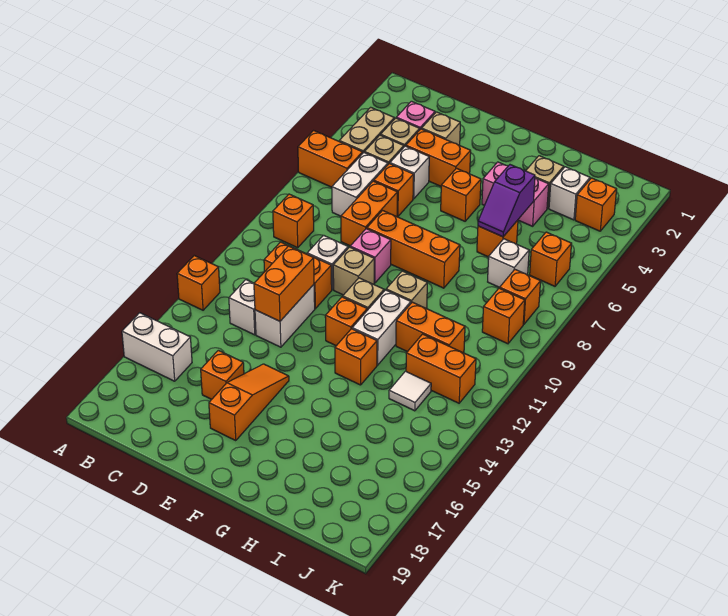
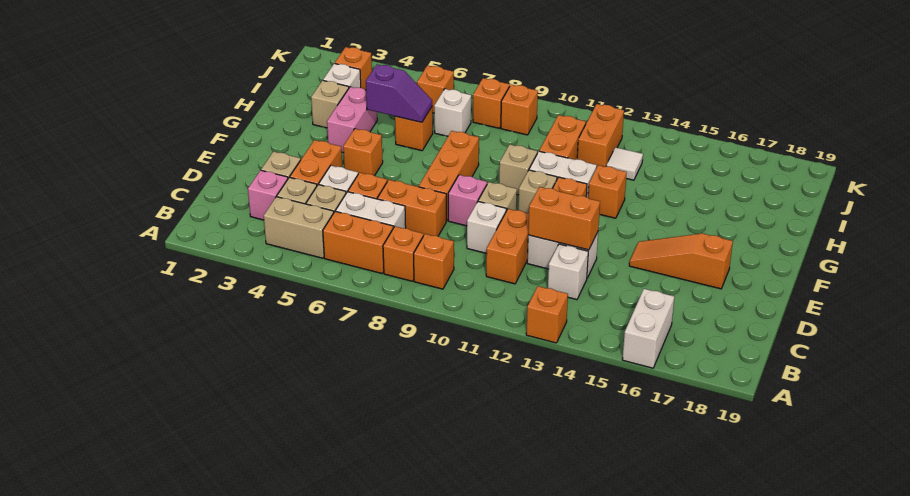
orange 1x2 brick [298,131,363,187] -> orange 1x2 brick turned to [323,211,393,274]
orange 1x1 brick [201,350,244,399] -> orange 1x1 brick moved to [383,226,423,281]

